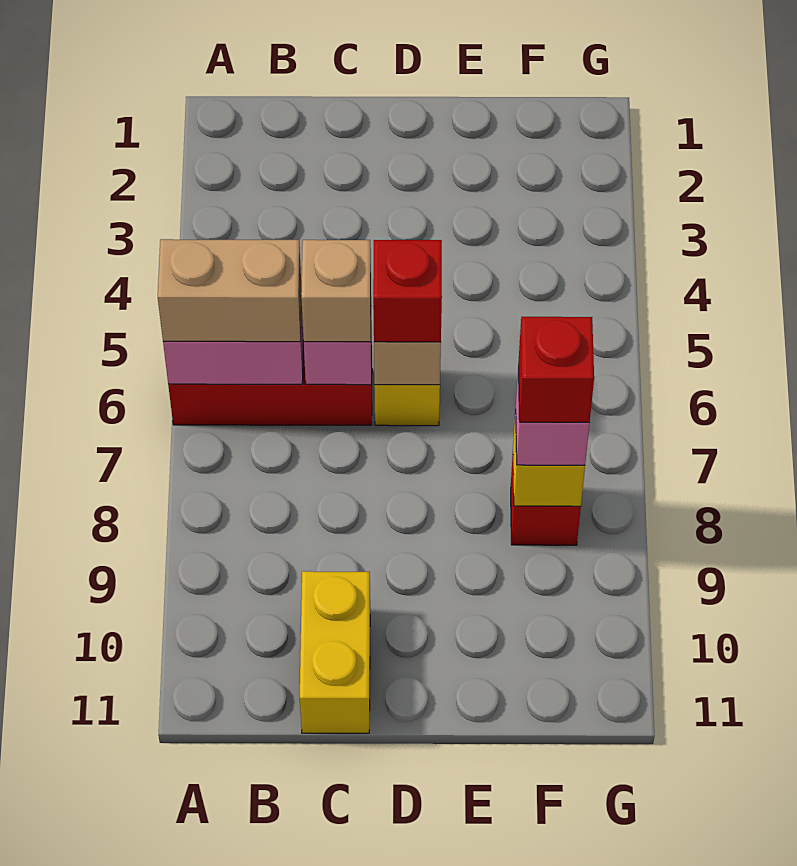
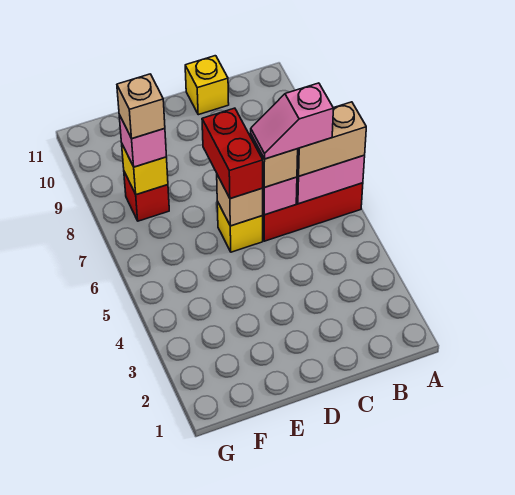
none -> pink 1x2 slope [251,83,333,159]
yellow 1x2 brick [300,571,370,733] -> yellow 1x1 brick [185,56,229,115]
red 1x1 brick [373,240,442,342] -> red 1x2 brick [202,108,263,199]
red 1x1 brick [518,317,594,422] -> tan 1x1 brick [117,74,165,139]

